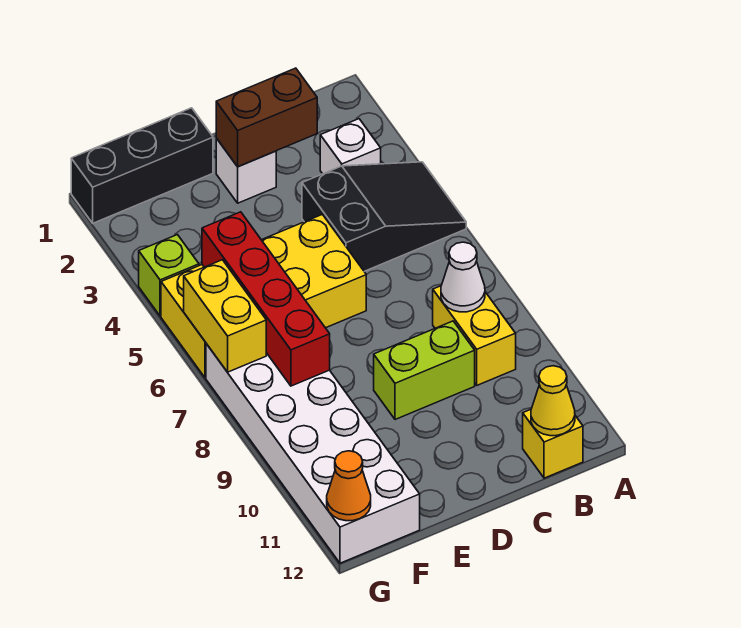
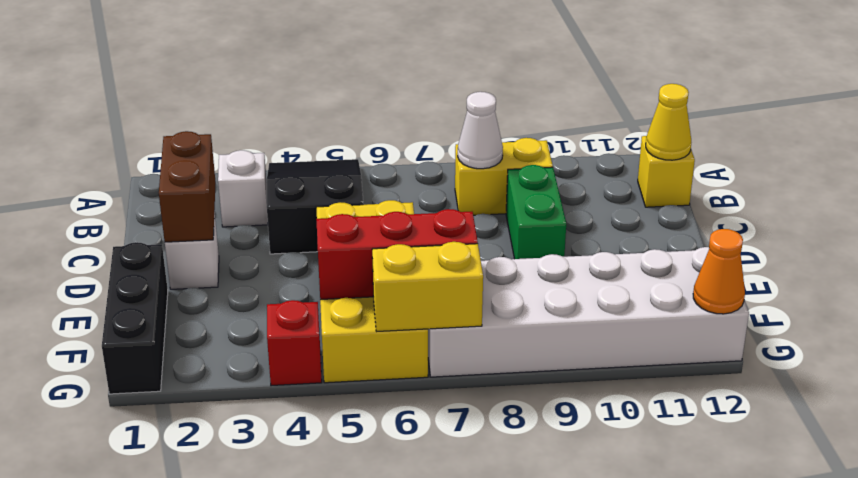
lime 1x2 brick [374,321,475,420] -> green 1x2 brick [506,165,566,259]
red 1x4 brick [202,212,330,386] -> red 1x3 brick [316,209,478,300]
lime 1x1 brick [139,235,199,316] -> red 1x1 brick [267,300,322,386]

